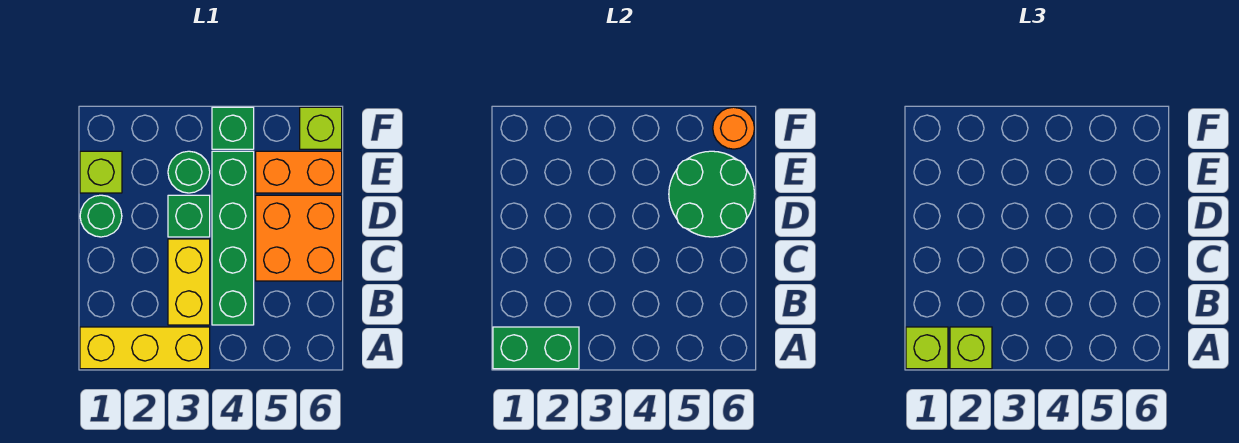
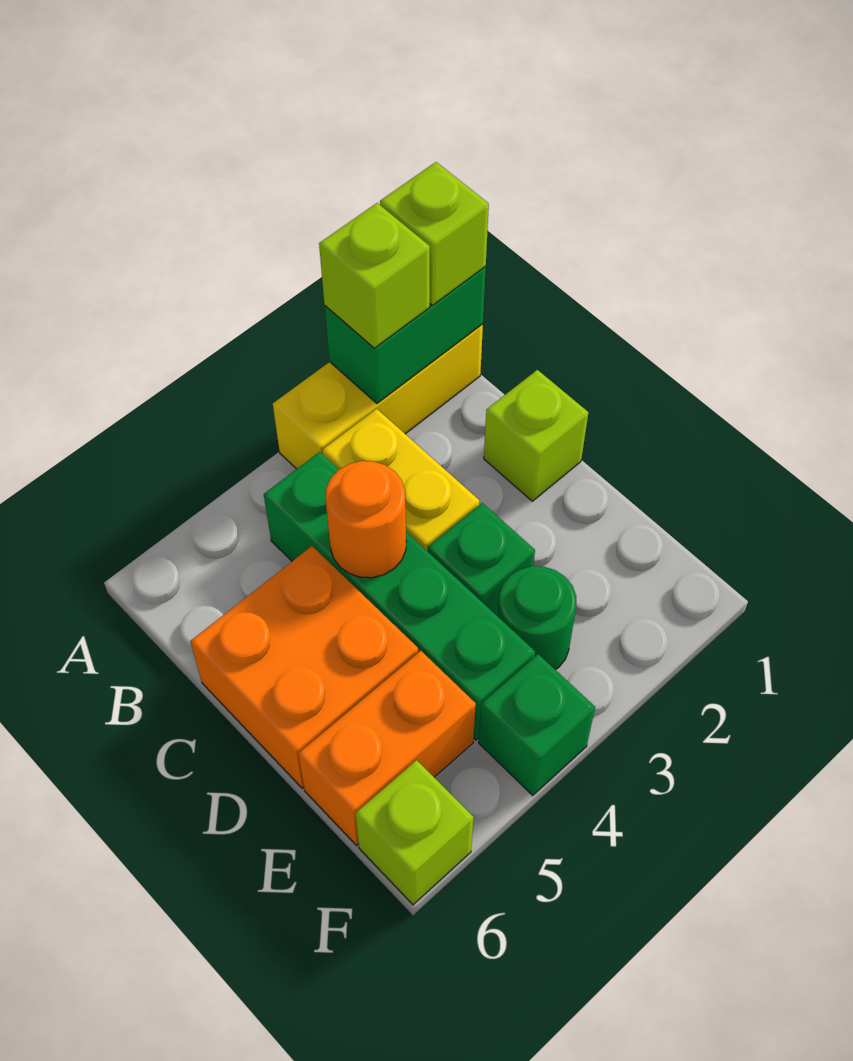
green 1x1 round brick [80,195,122,237] -> none
green 2x2 round brick [669,151,755,237] -> none
lime 1x1 brick [80,151,122,193] -> lime 1x1 brick moved to [484,370,588,501]
orange 1x1 round brick [713,107,754,149] -> orange 1x1 round brick moved to [325,461,406,578]

